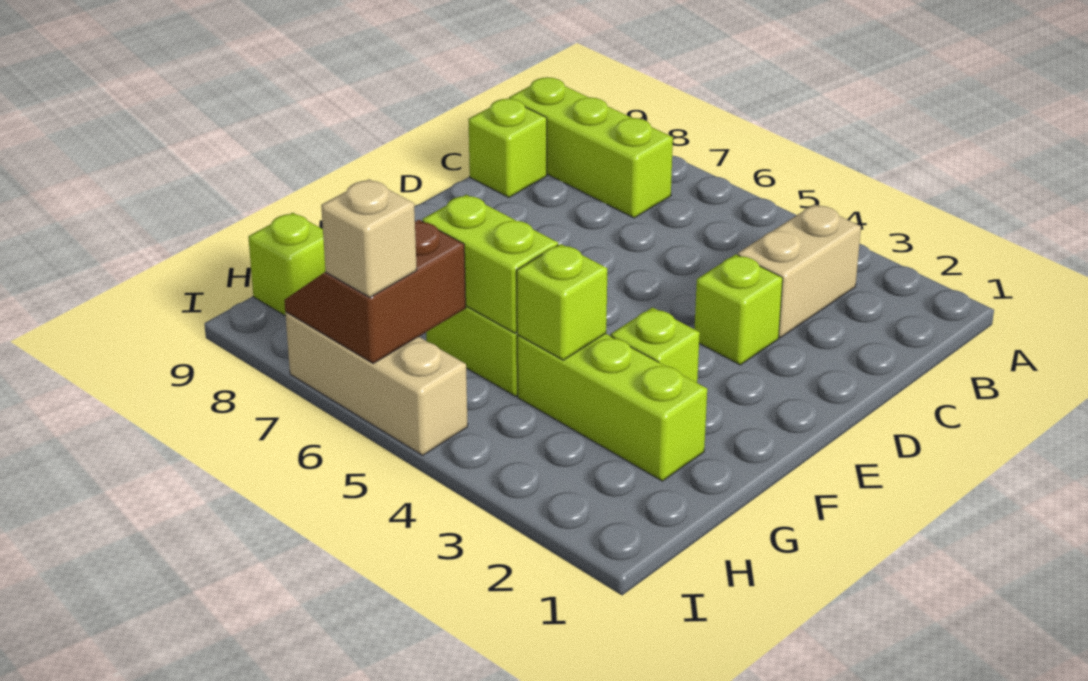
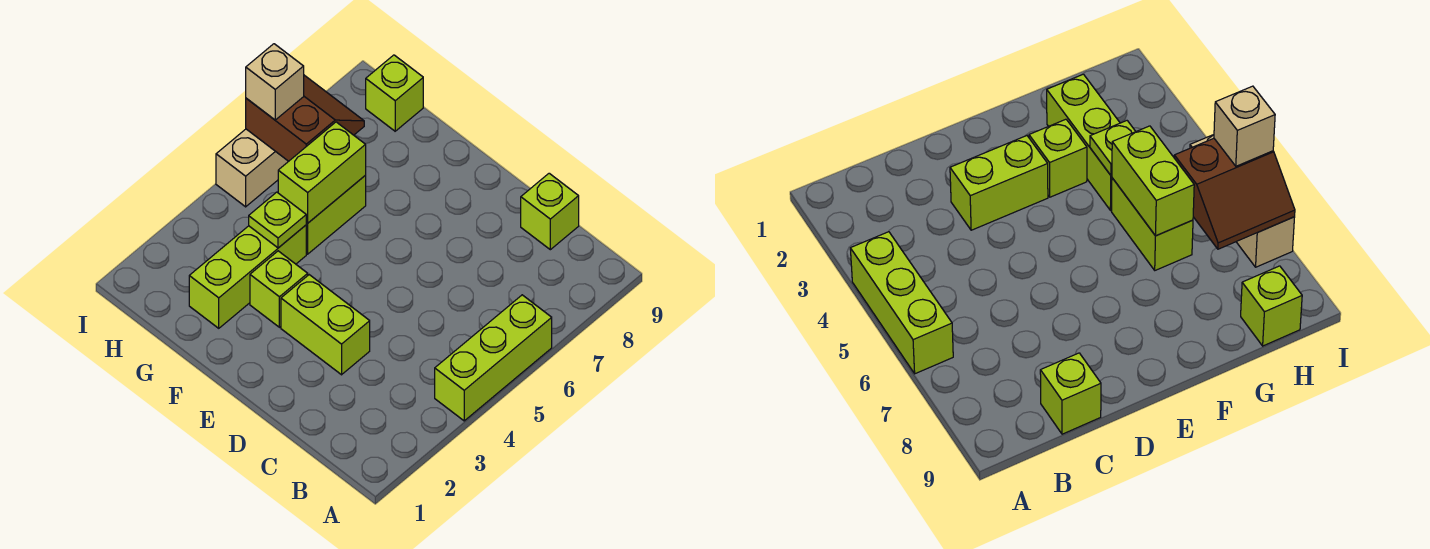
tan 1x2 brick [738,204,861,338] -> none
lime 1x3 brick [509,77,673,218] -> lime 1x3 brick moved to [435,295,552,421]
lime 1x1 brick [695,254,783,365] -> lime 1x2 brick [281,275,370,375]
lime 1x1 brick [517,244,607,360] -> lime 1x1 plate [249,192,306,248]

